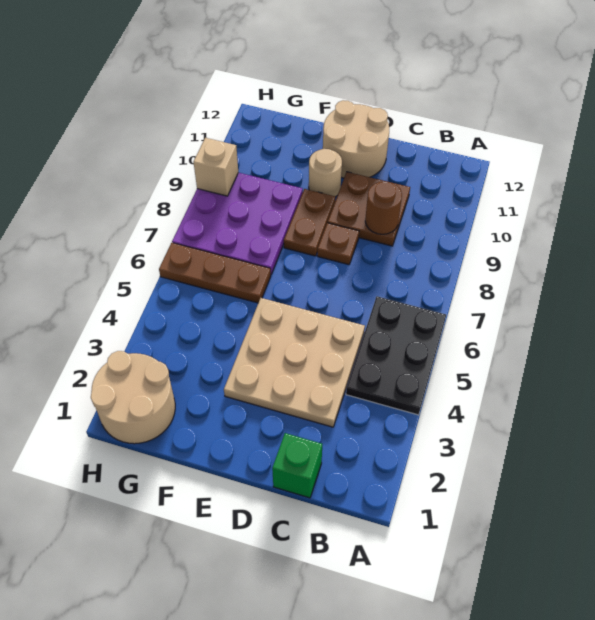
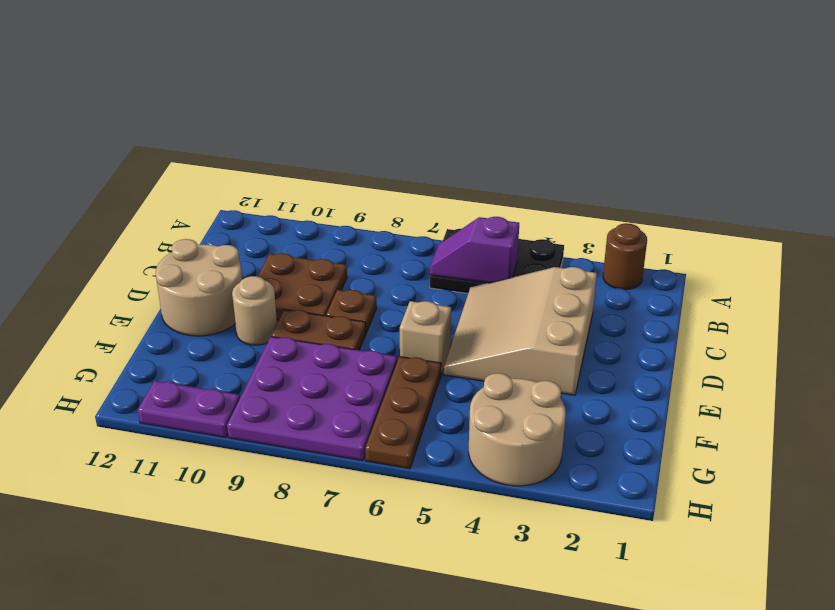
none -> purple 1x2 slope [430,217,519,283]
green 1x1 brick [272,433,322,498] -> none
tan 3x3 plate [224,298,365,427] -> tan 3x3 slope [444,267,597,395]
brown 1x1 round brick [365,182,402,234] -> brown 1x1 round brick moved to [603,223,647,290]
tan 2x2 round brick [91,351,175,444] -> tan 2x2 round brick moved to [469,373,566,486]
tan 1x1 brick [194,138,238,196] -> tan 1x1 brick moved to [400,301,451,374]
none -> purple 1x2 plate [138,381,240,438]

